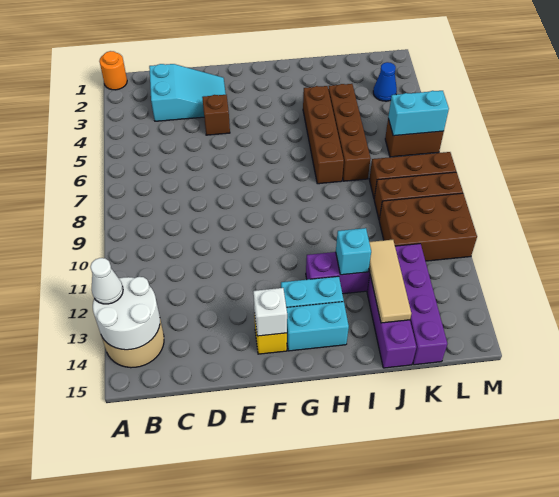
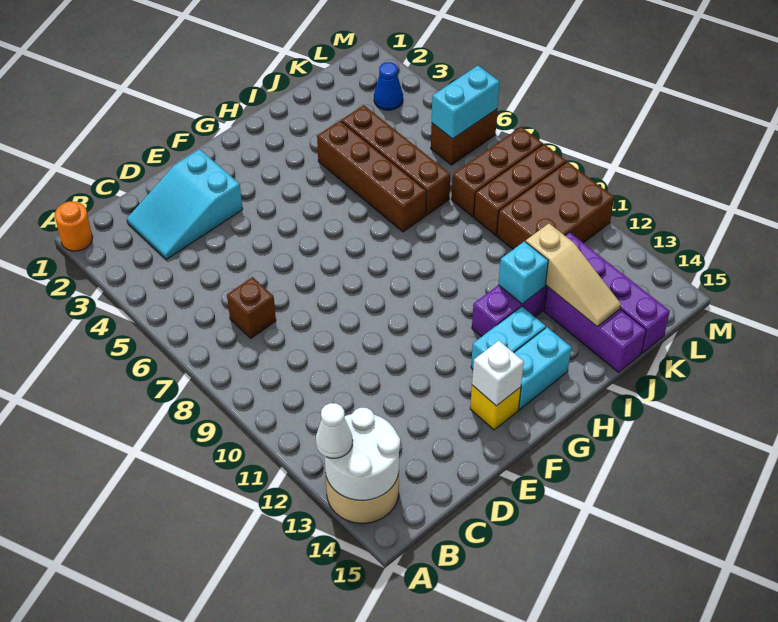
cyan 2x3 slope [149,64,226,121] -> cyan 2x3 slope turned to [127,149,243,259]
brown 1x1 brick [202,95,230,135] -> brown 1x1 brick moved to [227,277,276,338]
tan 1x3 tile [369,240,411,323] -> tan 1x3 slope [526,224,621,326]

